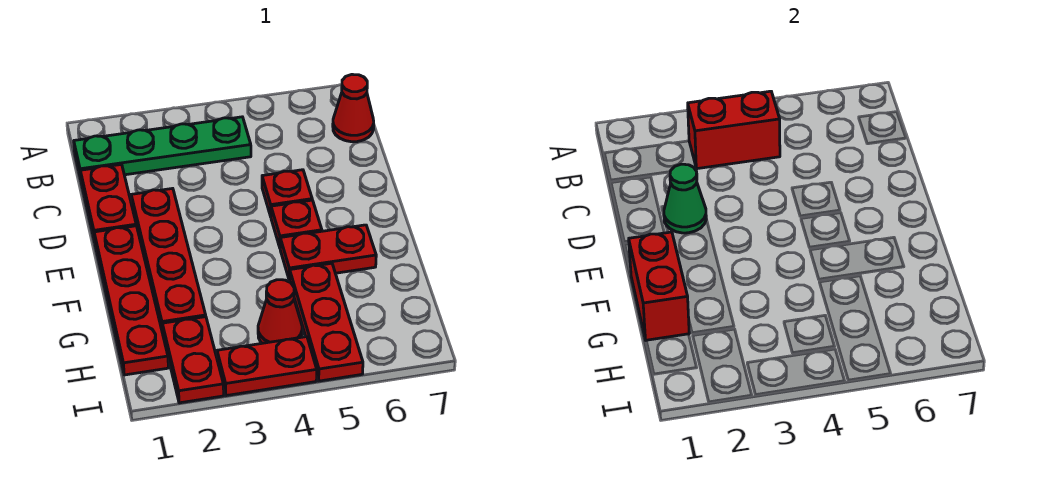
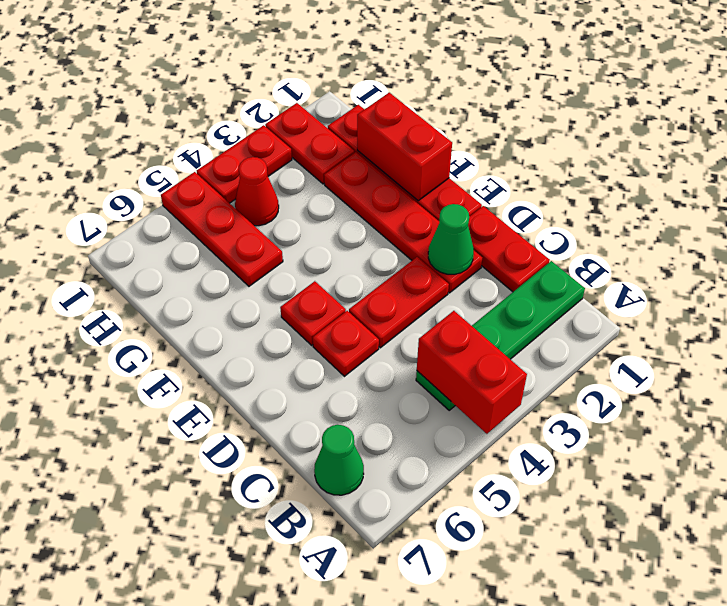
red 1x2 brick [688,91,780,169] -> red 1x2 brick turned to [417,311,527,434]
red 1x1 cone [333,74,374,142] -> green 1x1 cone [314,425,364,495]
red 1x2 plate [280,225,376,280] -> red 1x2 plate moved to [349,257,449,348]

